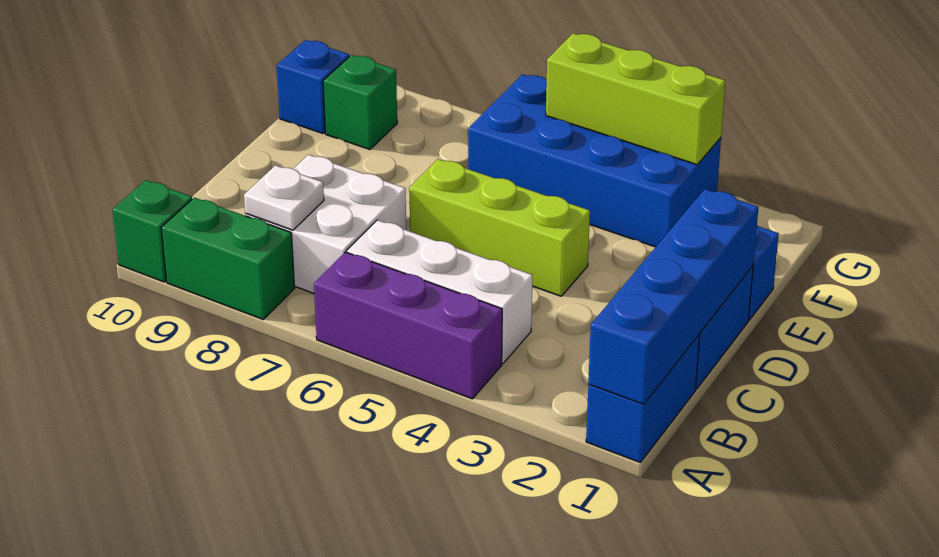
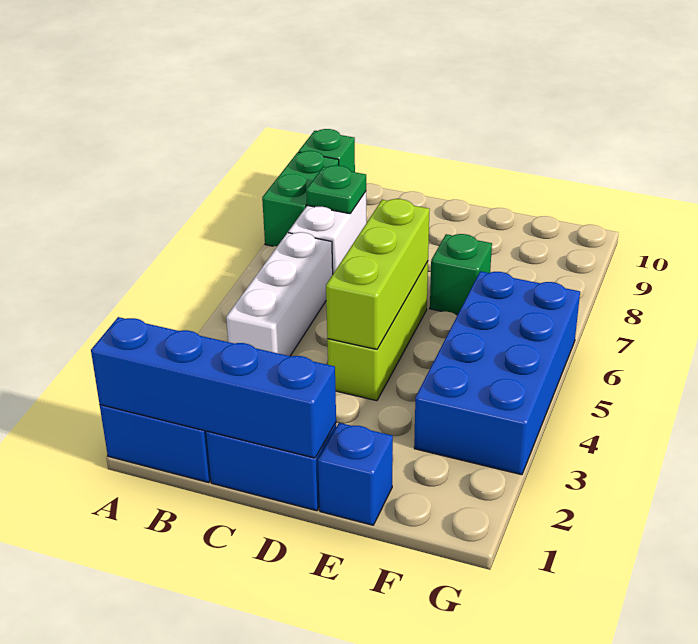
purple 1x3 brick [314,252,502,399] -> none
white 2x2 brick [245,155,406,293] -> white 1x2 brick [288,192,366,274]
white 1x1 plate [244,165,324,230] -> green 1x1 plate [306,165,366,214]
green 1x1 brick [323,55,397,150] -> green 1x1 brick moved to [430,234,492,315]
blue 1x1 brick [277,40,349,133] -> none
lime 1x3 brick [546,33,725,165] -> lime 1x3 brick moved to [326,199,430,349]

